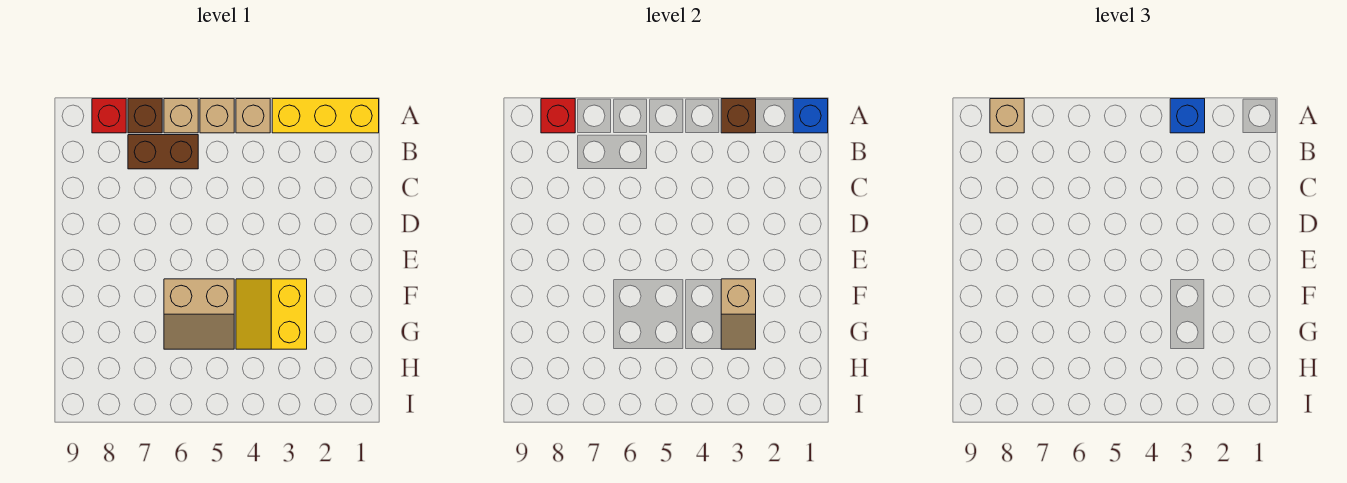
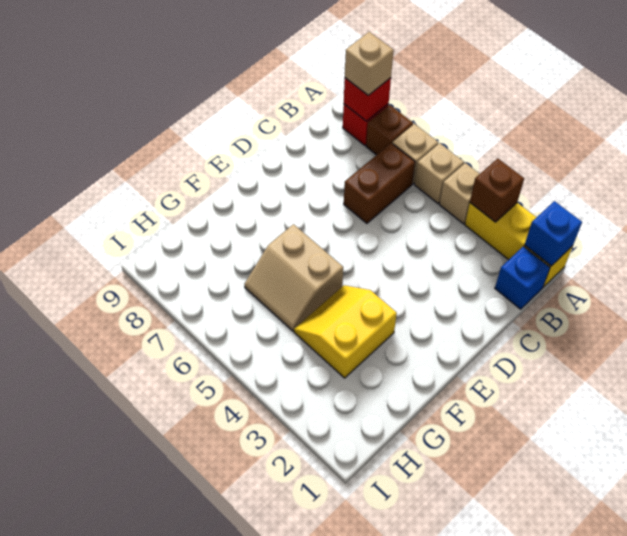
blue 1x1 brick [1170,99,1205,133] -> blue 1x1 brick moved to [495,246,550,309]
brown 1x2 brick [128,135,198,169] -> brown 1x2 brick turned to [344,143,415,223]
tan 1x2 slope [721,279,756,349] -> none

